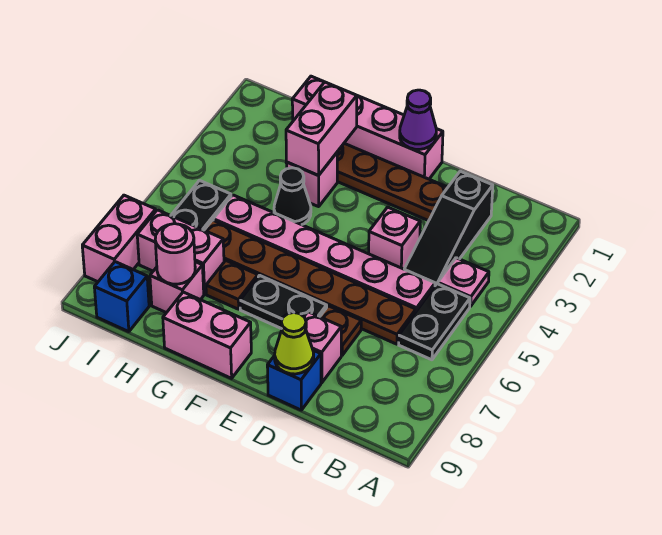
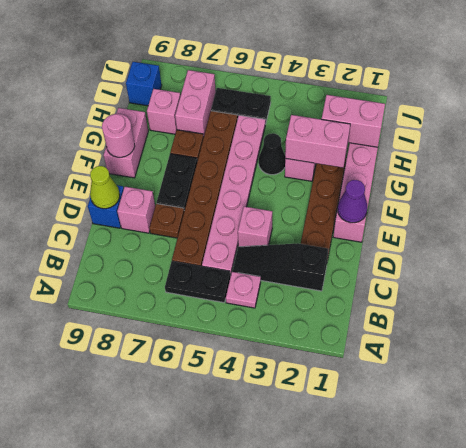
pink 1x1 round brick [155,224,195,284] -> pink 1x1 round brick moved to [102,114,135,157]
pink 1x2 brick [82,195,156,282] -> pink 1x2 brick moved to [322,95,385,147]

